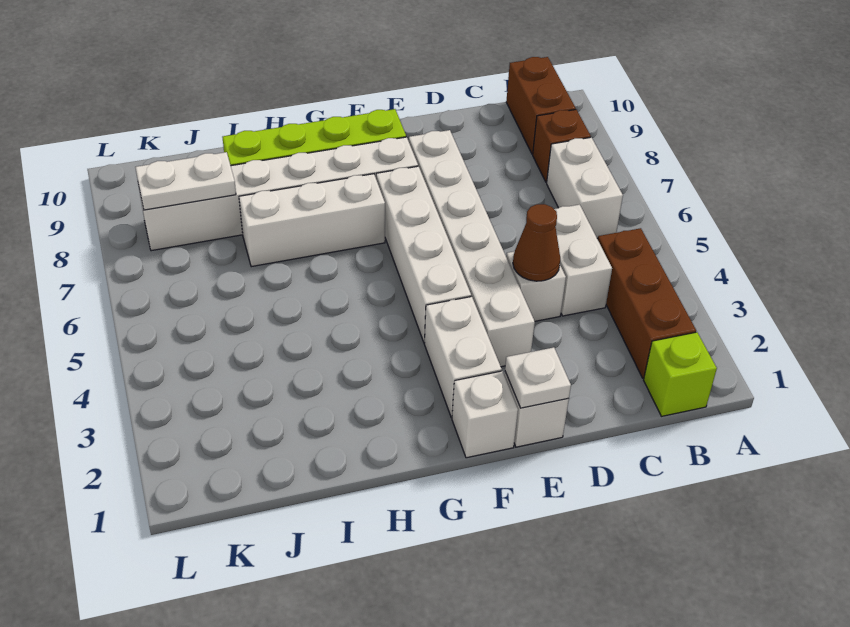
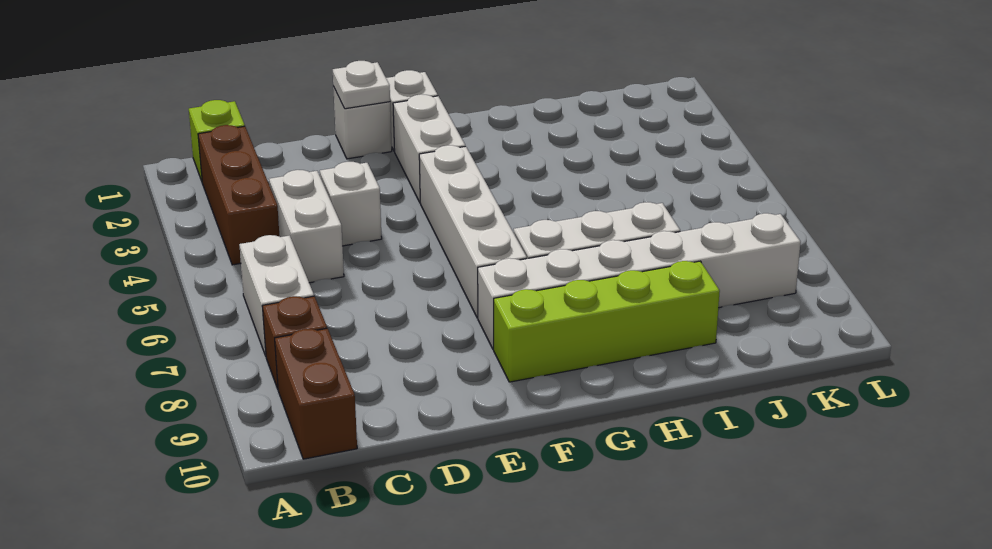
brown 1x1 cone [513,204,560,281] -> none
white 1x6 brick [409,130,535,367] -> none
white 1x2 plate [135,152,236,210] -> none

